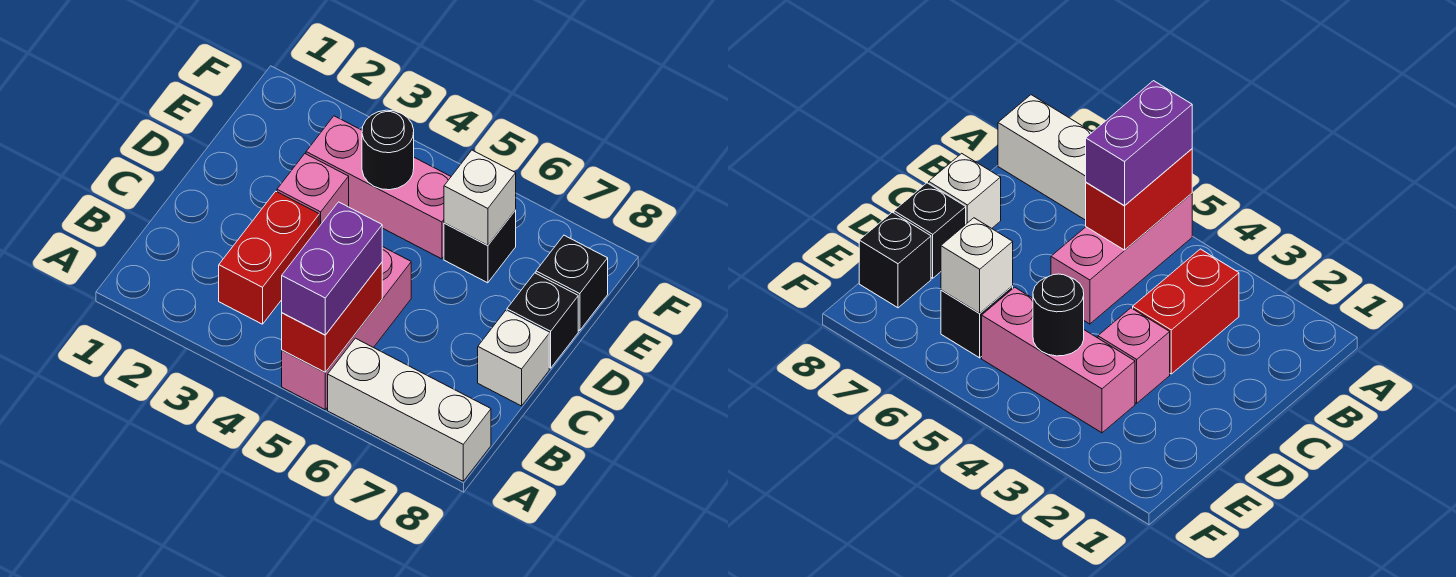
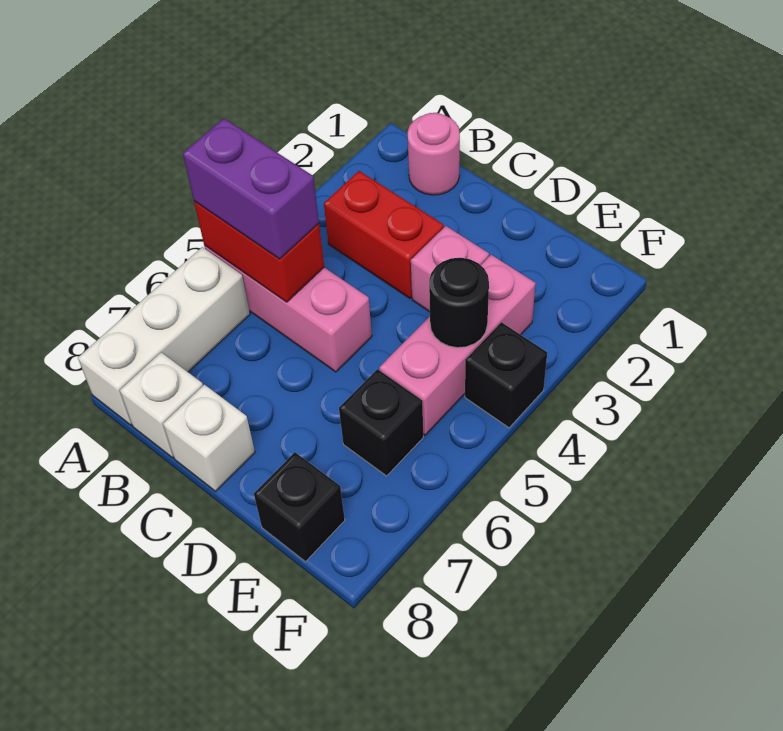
none -> pink 1x1 round brick [407,113,460,195]
black 1x1 brick [507,273,578,368] -> black 1x1 brick moved to [465,322,547,428]
white 1x1 brick [444,150,516,246] -> white 1x1 brick moved to [120,352,203,458]

